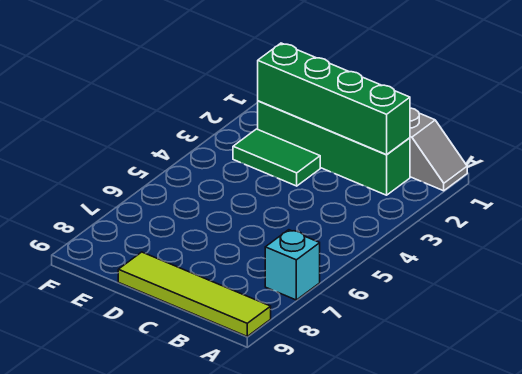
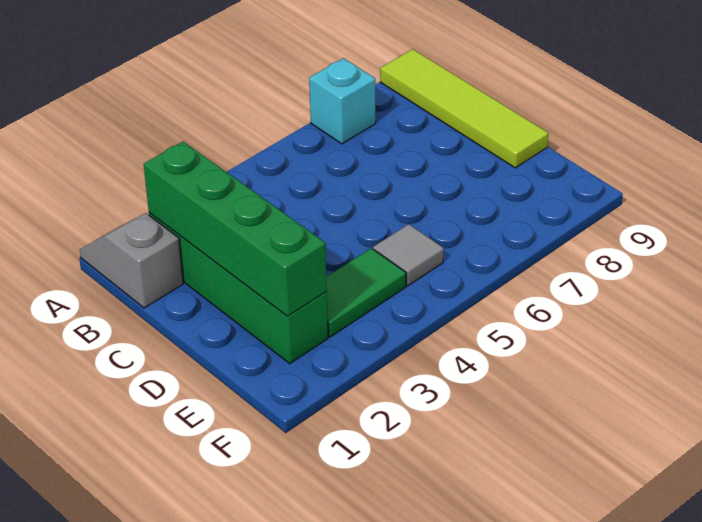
green 1x2 tile [233,129,320,186] -> green 1x2 tile turned to [326,248,406,337]
none -> grey 1x1 tile [373,224,444,286]

